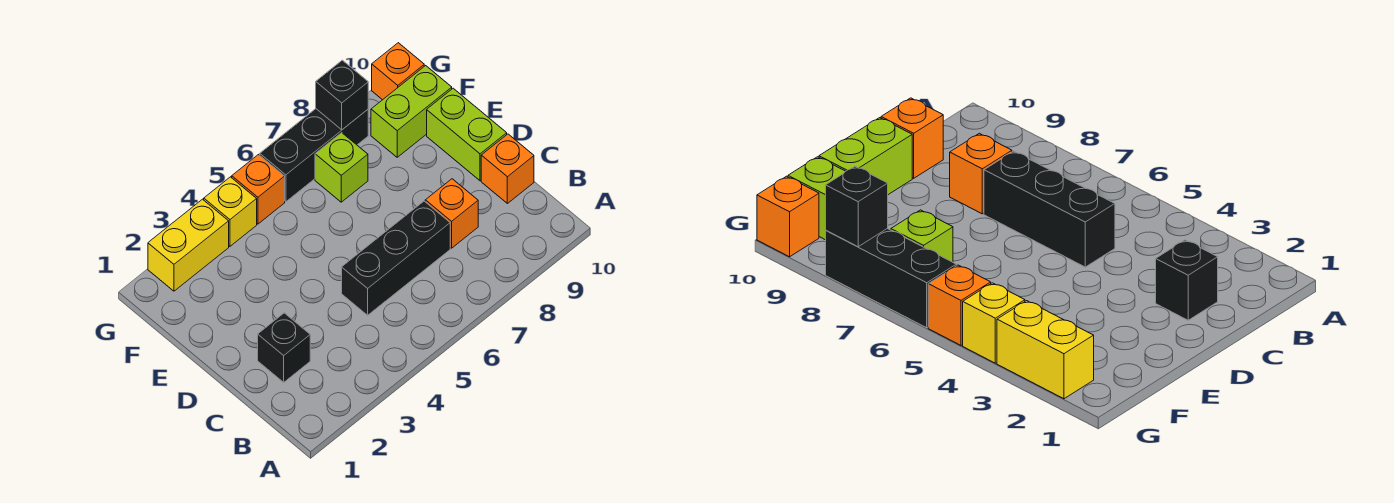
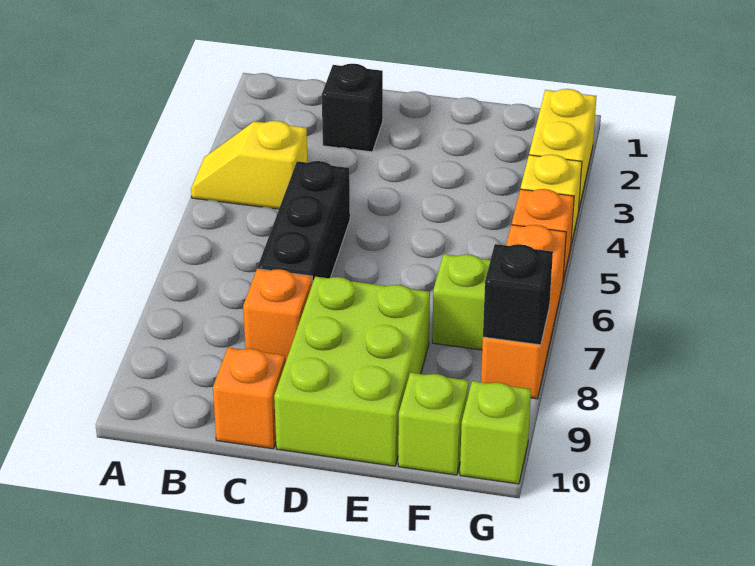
none -> yellow 1x2 slope [191,121,307,209]
lime 1x2 brick [427,88,507,181] -> lime 2x3 brick [274,277,430,466]
lime 1x2 brick [371,66,452,157] -> lime 1x1 brick [398,373,469,475]
black 1x3 brick [260,109,368,202] -> orange 1x3 brick [481,225,566,399]
orange 1x1 brick [372,43,424,100] -> lime 1x1 brick [460,381,531,484]

